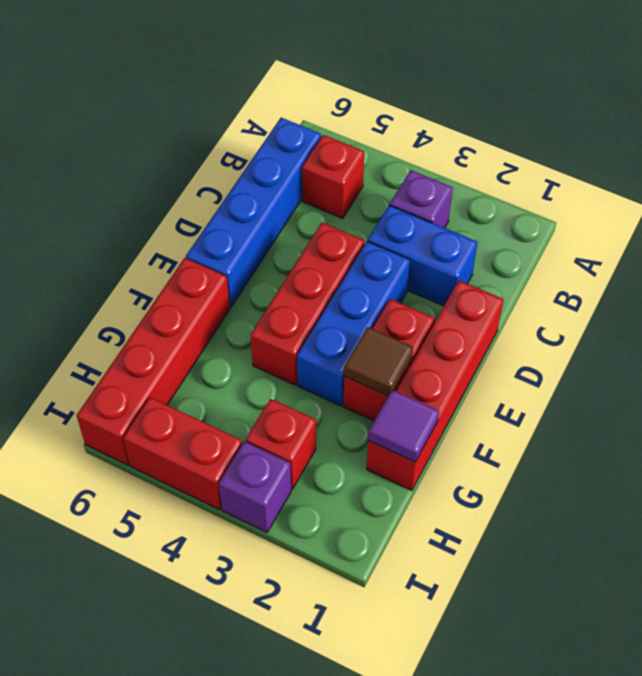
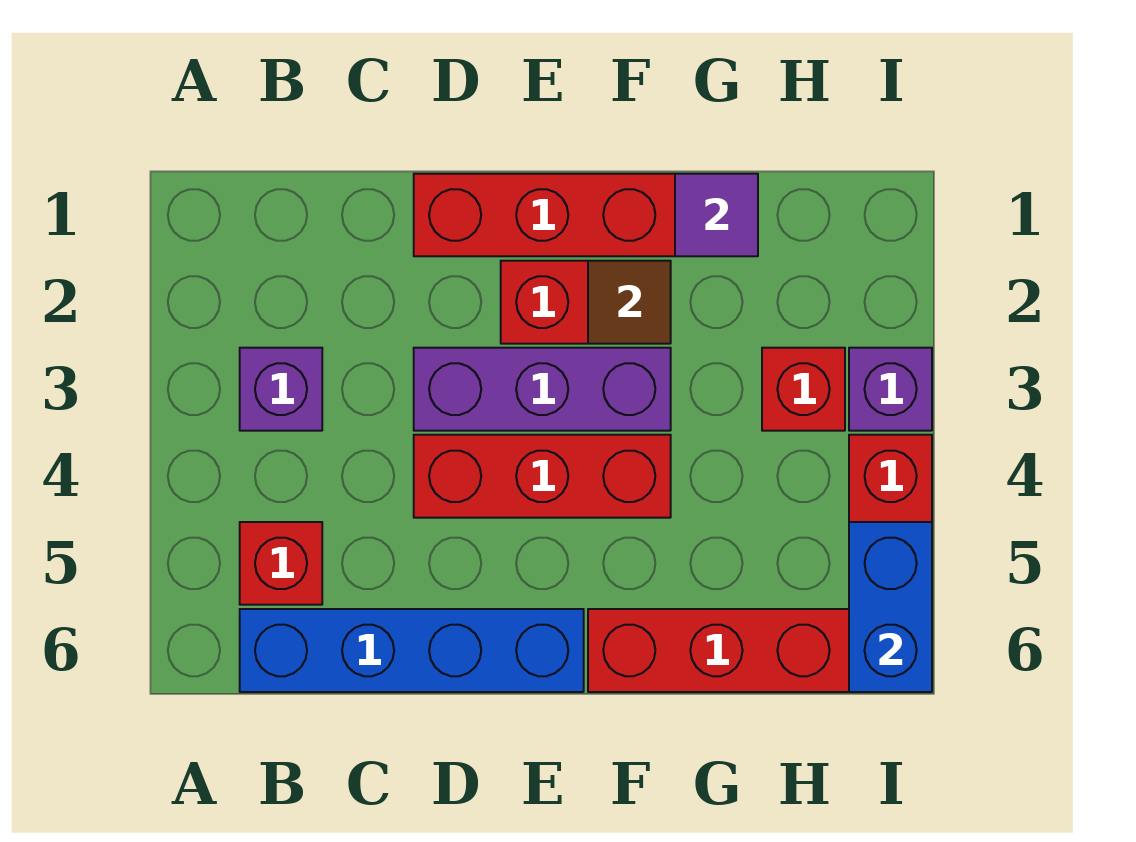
blue 1x2 brick [368,205,477,306] -> blue 1x2 brick moved to [849,522,932,692]
blue 1x3 brick [297,241,410,406] -> purple 1x3 brick [414,348,671,431]

